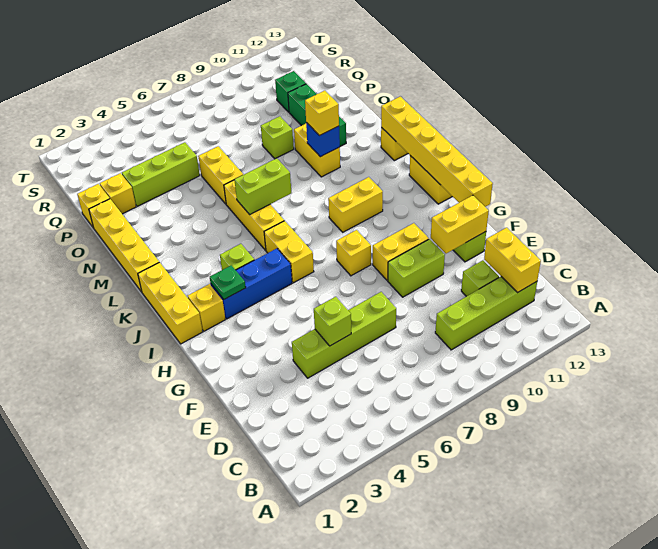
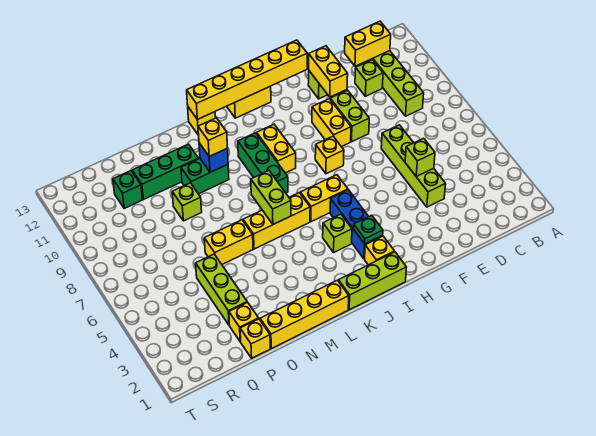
yellow 1x3 brick [138,262,203,344] -> lime 1x3 brick [339,252,407,310]
none -> green 1x3 brick [238,133,288,193]
yellow 1x2 brick [294,124,340,177] -> green 1x2 brick [181,159,229,194]

